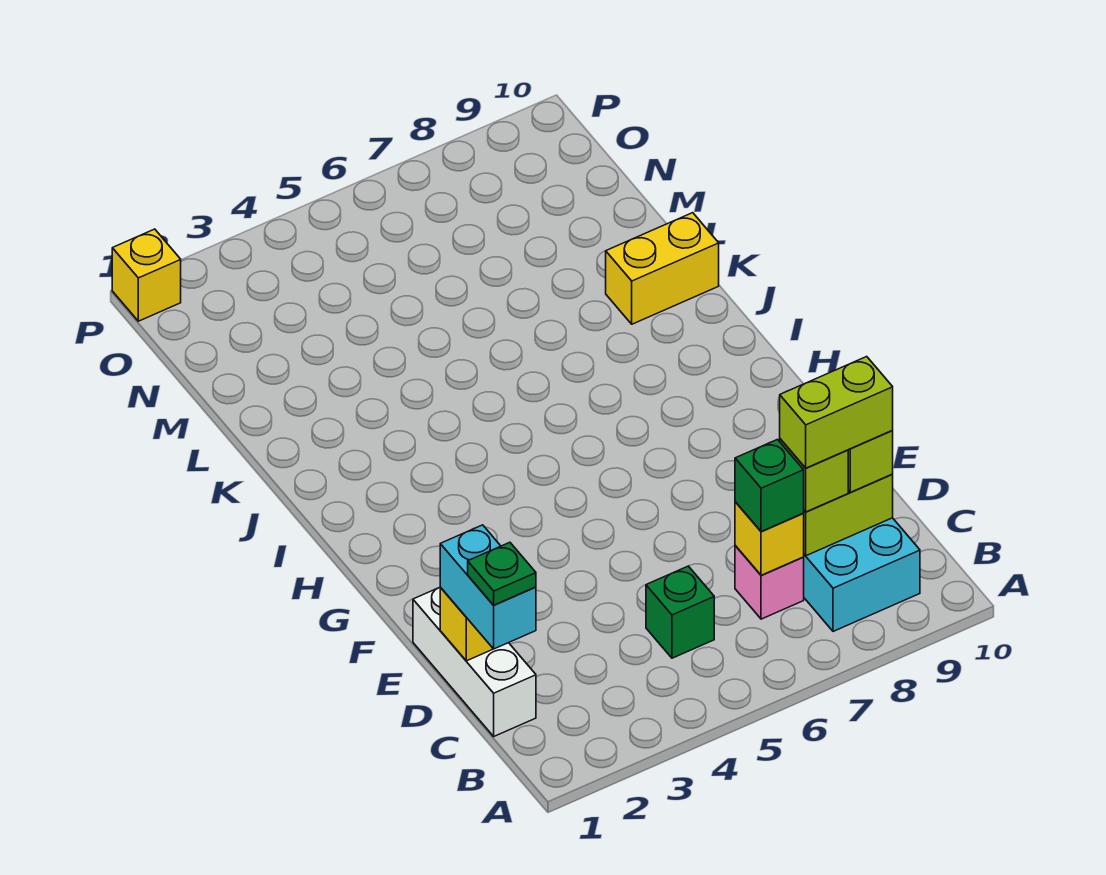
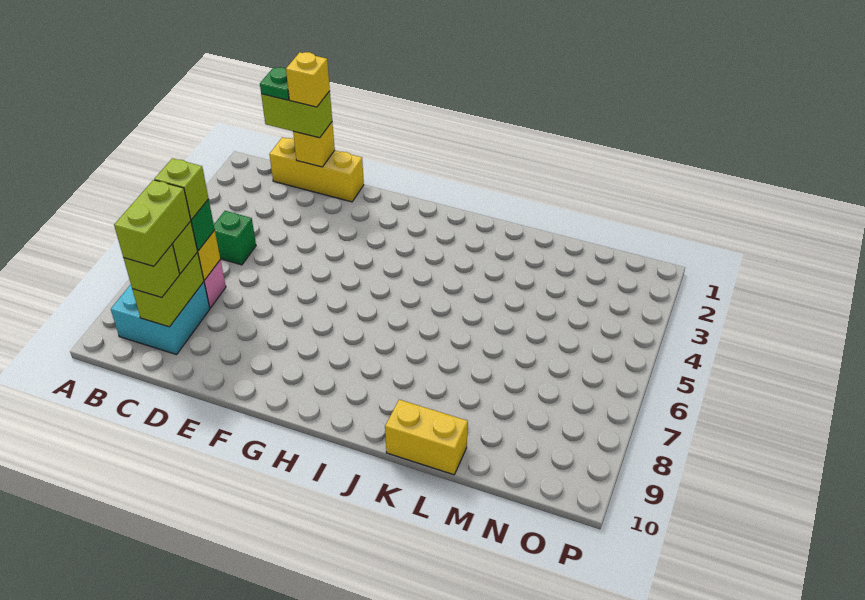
white 1x3 brick [413,587,536,736] -> yellow 1x3 brick [269,137,364,202]
cyan 1x2 brick [440,525,536,649] -> lime 1x2 brick [261,91,332,138]
none -> lime 1x1 brick [154,158,209,219]
yellow 1x2 brick [606,213,719,324] -> yellow 1x2 brick turned to [385,400,468,475]
yellow 1x1 brick [112,229,181,321] -> yellow 1x1 brick moved to [286,52,330,107]

